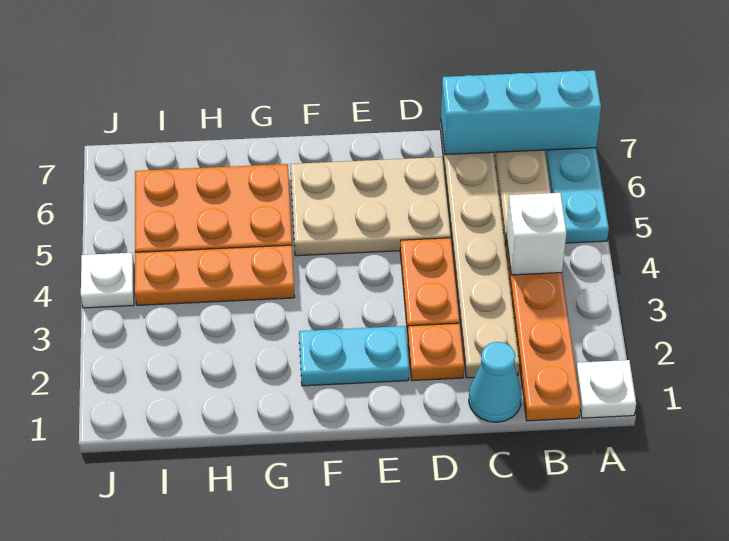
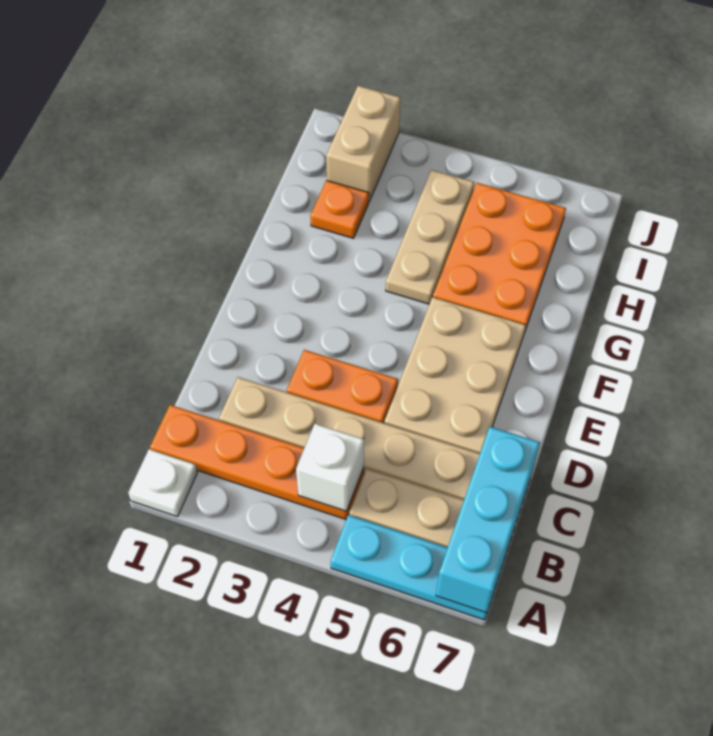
cyan 1x1 cone [469,342,522,422] -> none
orange 1x1 plate [408,323,464,381] -> orange 1x1 plate moved to [310,180,369,238]
cyan 1x2 plate [299,326,409,386] -> none
orange 1x3 plate [135,245,295,305] -> tan 1x3 plate [386,170,474,304]
none -> tan 1x2 brick [326,86,400,201]
white 1x1 plate [81,253,134,308] -> none

